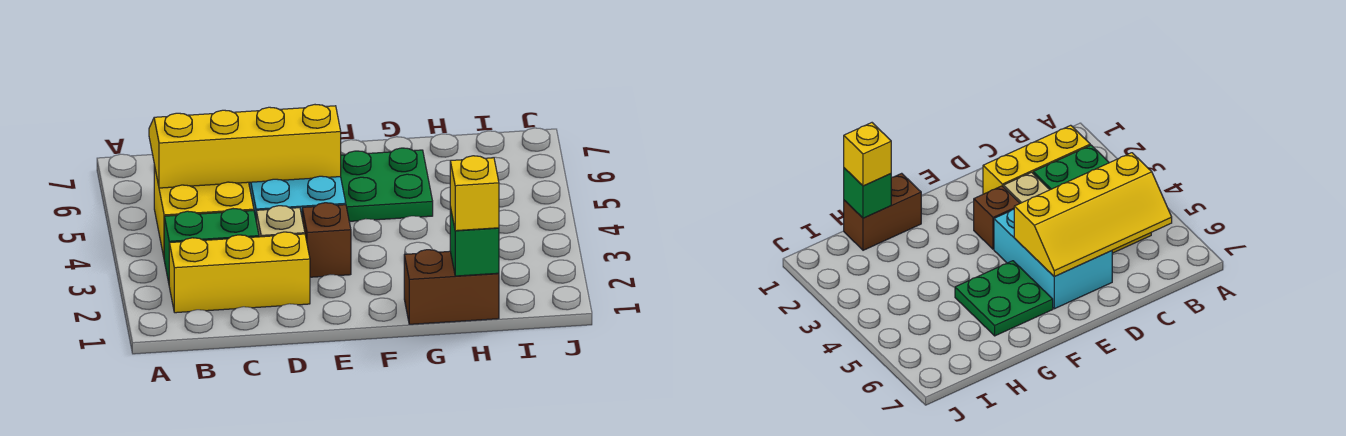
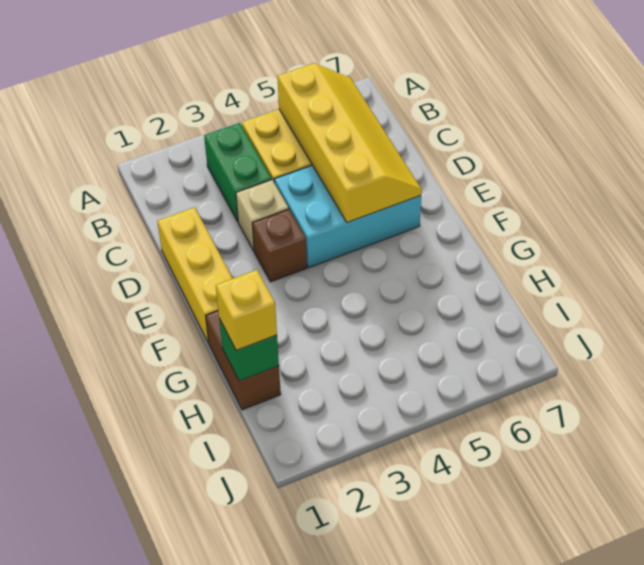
yellow 1x3 brick [169,232,310,313] -> yellow 1x3 brick moved to [158,207,233,343]
green 2x2 plate [341,148,433,221] -> none

